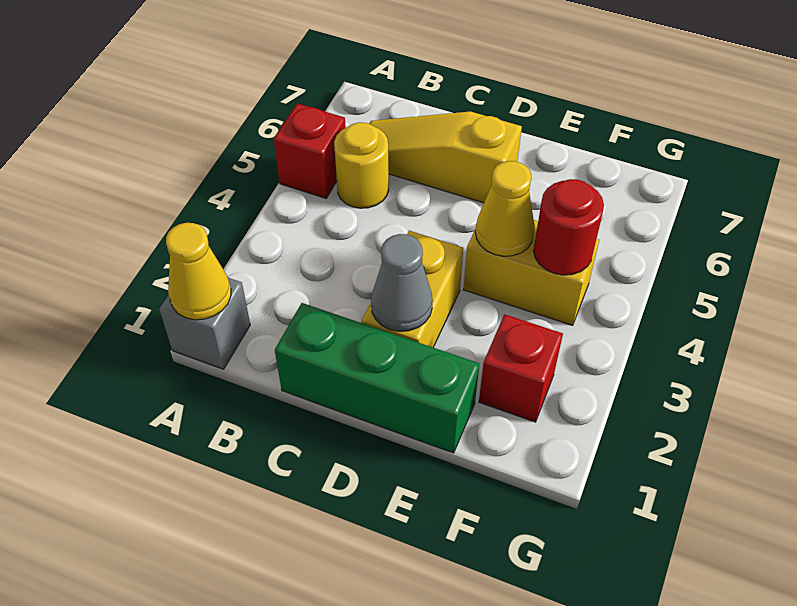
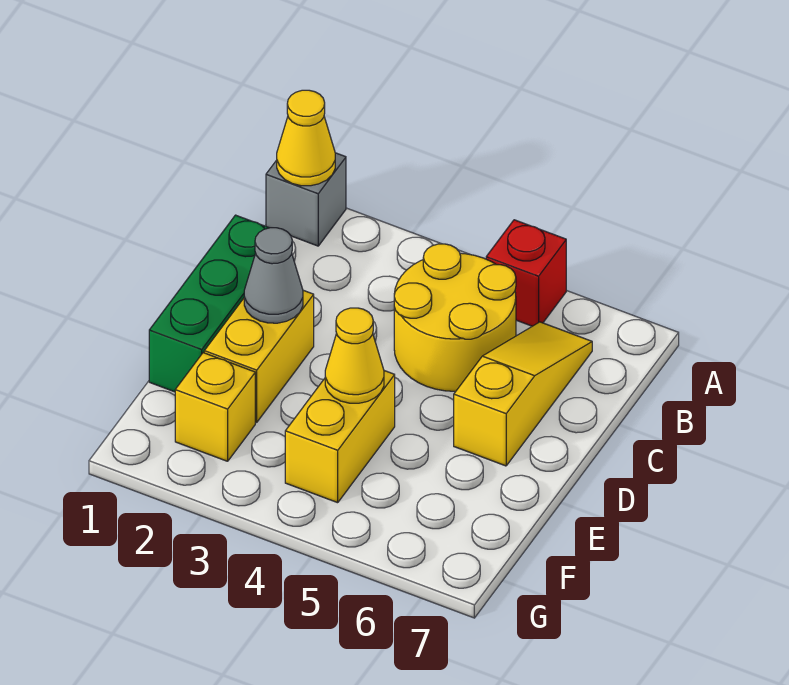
yellow 1x1 round brick [334,122,389,208] -> yellow 2x2 round brick [394,244,516,391]
yellow 1x2 brick [362,231,463,347] -> yellow 1x2 brick turned to [204,290,314,422]
red 1x1 brick [479,314,563,422] -> yellow 1x1 brick [175,353,255,461]
red 1x1 round brick [534,179,604,275] -> none

